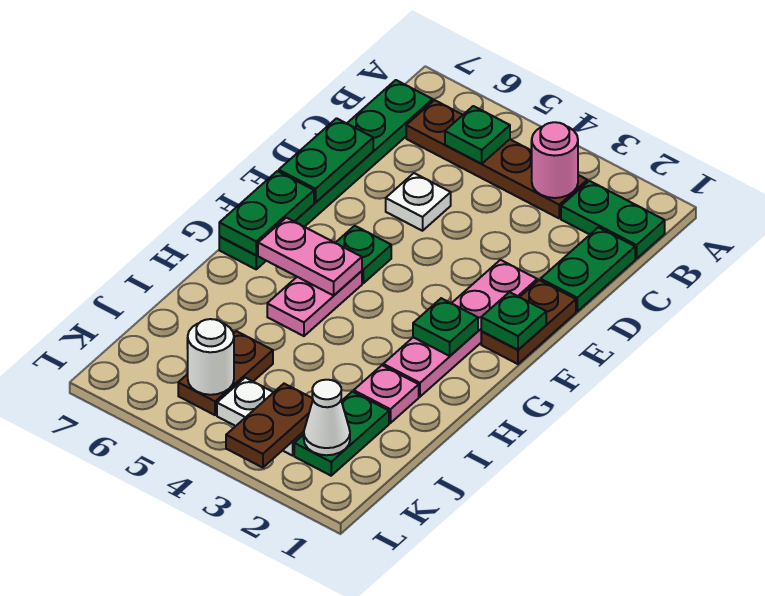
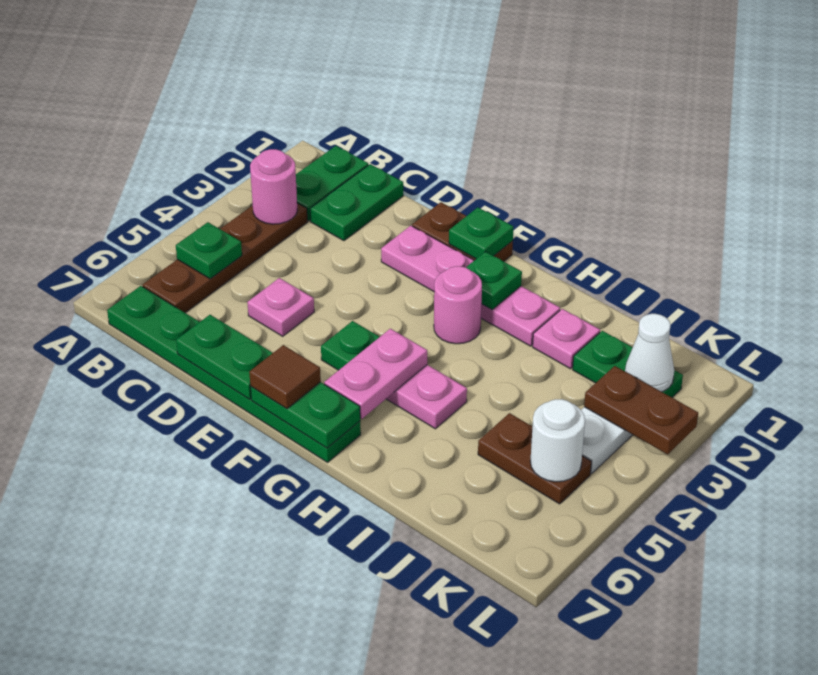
green 1x2 plate [541,227,635,311] -> green 1x2 plate turned to [310,164,403,241]
white 1x1 plate [386,173,451,231] -> pink 1x1 plate [247,278,314,336]
none -> brown 1x1 tile [249,345,321,409]
none -> pink 1x1 round brick [434,266,482,344]

